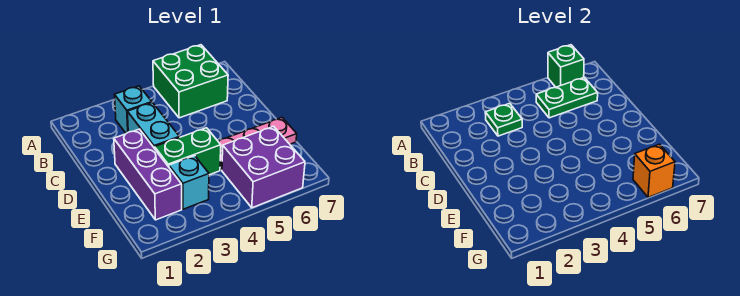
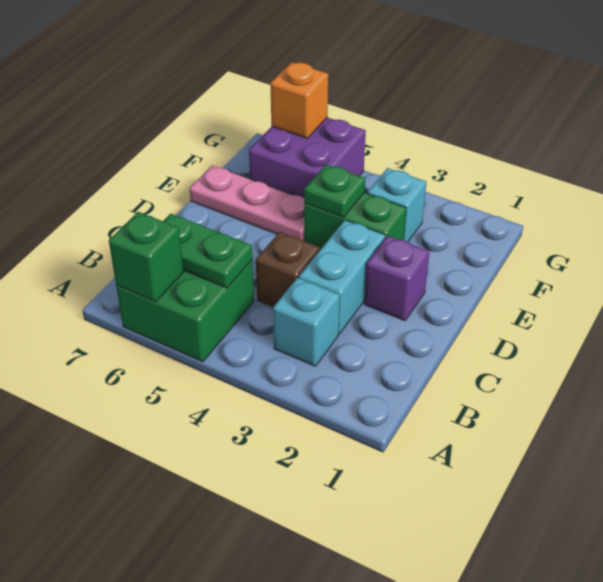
green 1x1 plate [485,103,522,136] -> green 1x1 plate moved to [304,164,365,217]
none -> brown 1x1 brick [256,232,320,307]
purple 1x3 brick [114,129,182,220] -> purple 1x1 brick [364,236,430,321]

